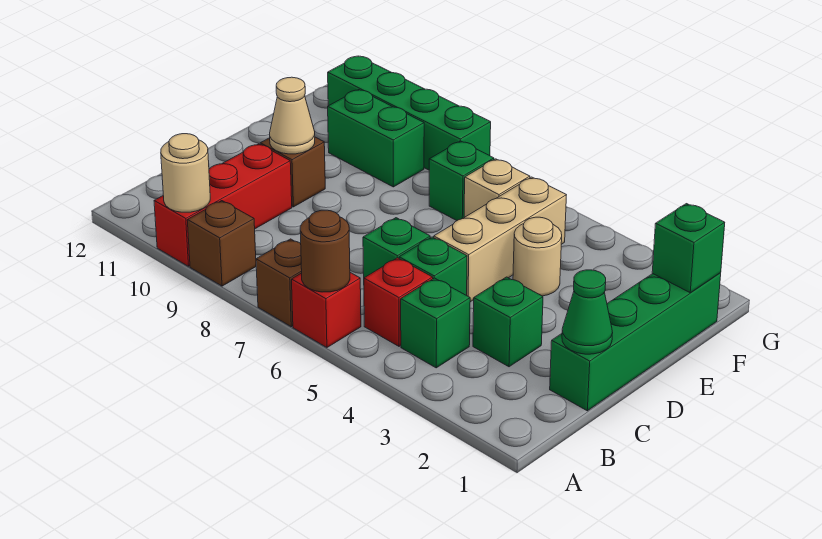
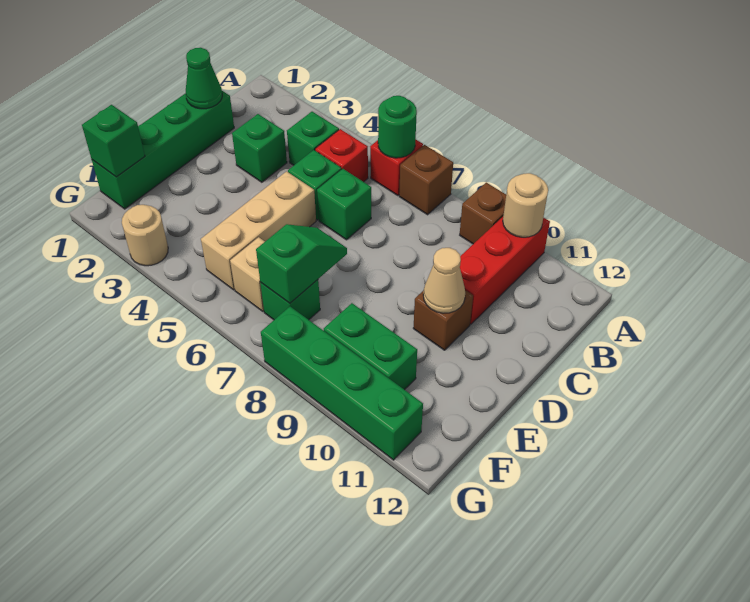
brown 1x1 round brick [300,210,350,292] -> green 1x1 round brick [378,96,417,158]
tan 1x1 round brick [513,217,562,296] -> tan 1x1 round brick moved to [122,205,168,266]
none -> green 1x2 slope [256,224,347,303]

